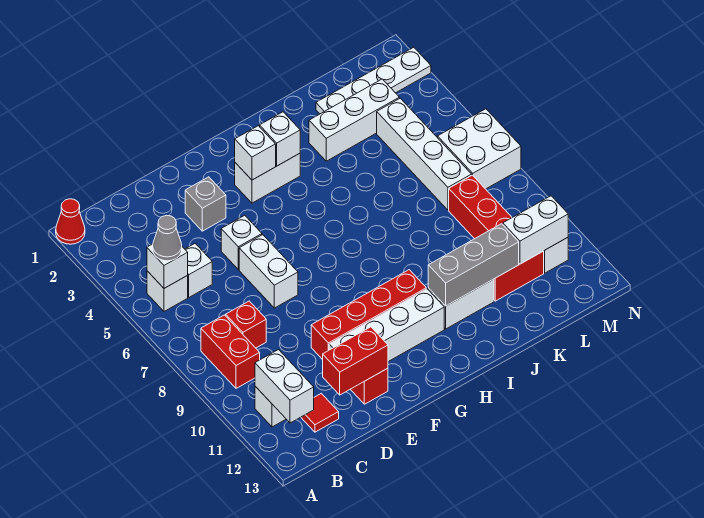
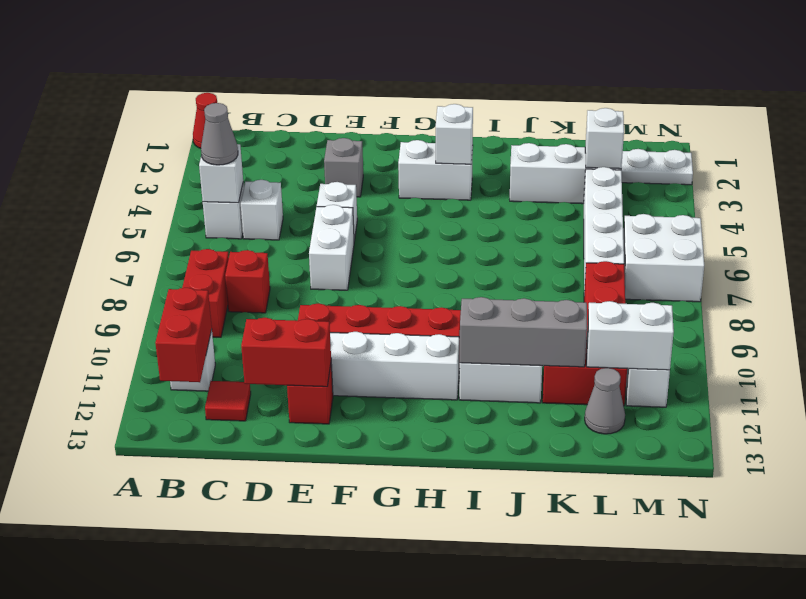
white 1x2 brick [255,350,314,423] -> red 1x2 brick [155,288,212,382]
white 1x1 brick [235,126,276,180] -> white 1x1 brick moved to [585,108,624,169]
none -> grey 1x1 cone [585,368,625,434]

